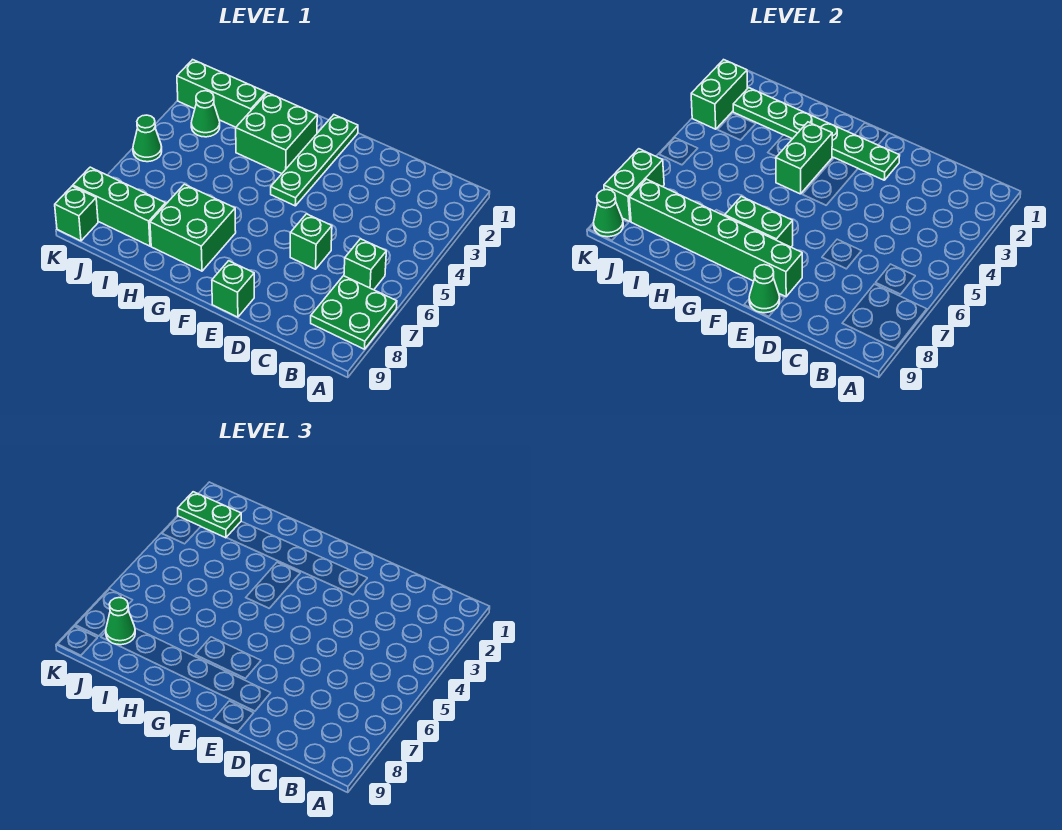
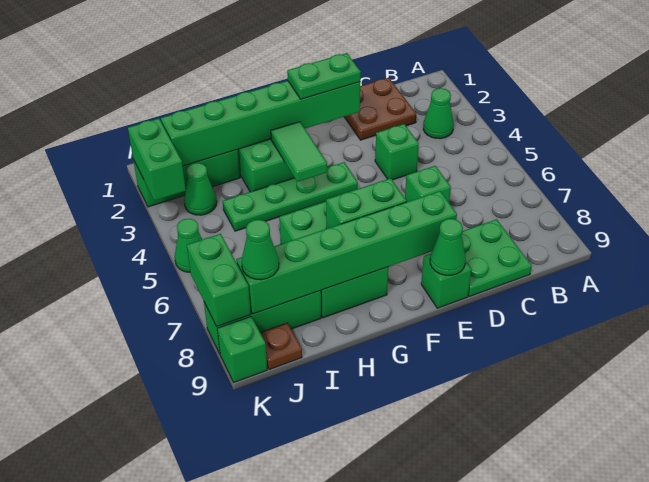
green 2x2 plate [311,276,397,349] -> green 2x2 plate moved to [462,219,532,296]
green 1x1 brick [344,239,386,290] -> green 1x1 brick moved to [375,124,419,180]
none -> brown 2x2 plate [345,78,416,140]
green 1x6 plate [733,88,900,180] -> green 1x6 brick [161,81,360,166]
green 1x4 plate [271,115,358,206] -> green 1x4 plate turned to [223,162,358,231]
green 1x2 brick [776,122,832,194] -> green 1x2 tile [271,122,327,182]
green 2x2 brick [150,184,236,271] -> green 2x3 brick [279,202,388,318]
green 1x2 plate [178,492,241,538] -> green 1x2 plate moved to [287,53,361,99]
none -> brown 1x1 plate [260,323,302,370]
green 1x1 cone [593,190,623,237] -> green 1x1 cone moved to [423,88,454,139]

